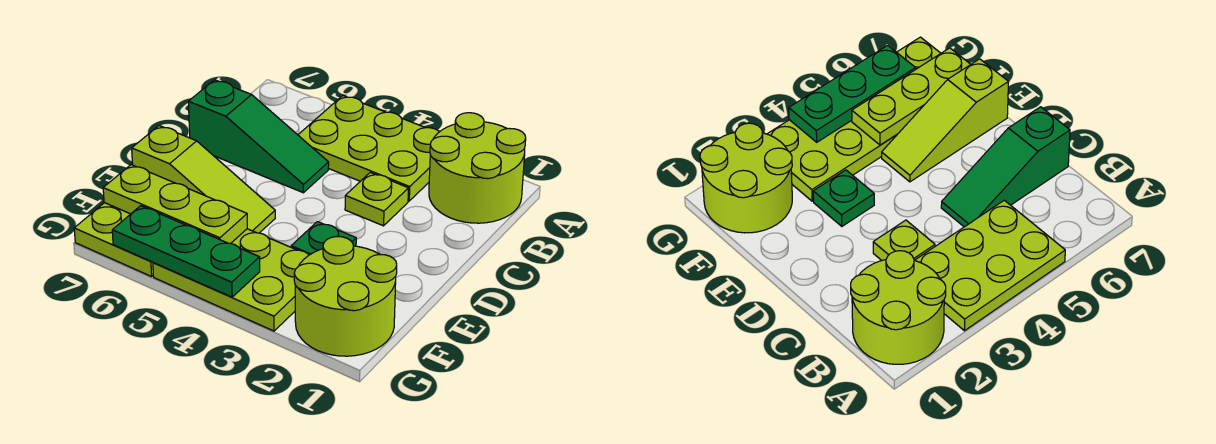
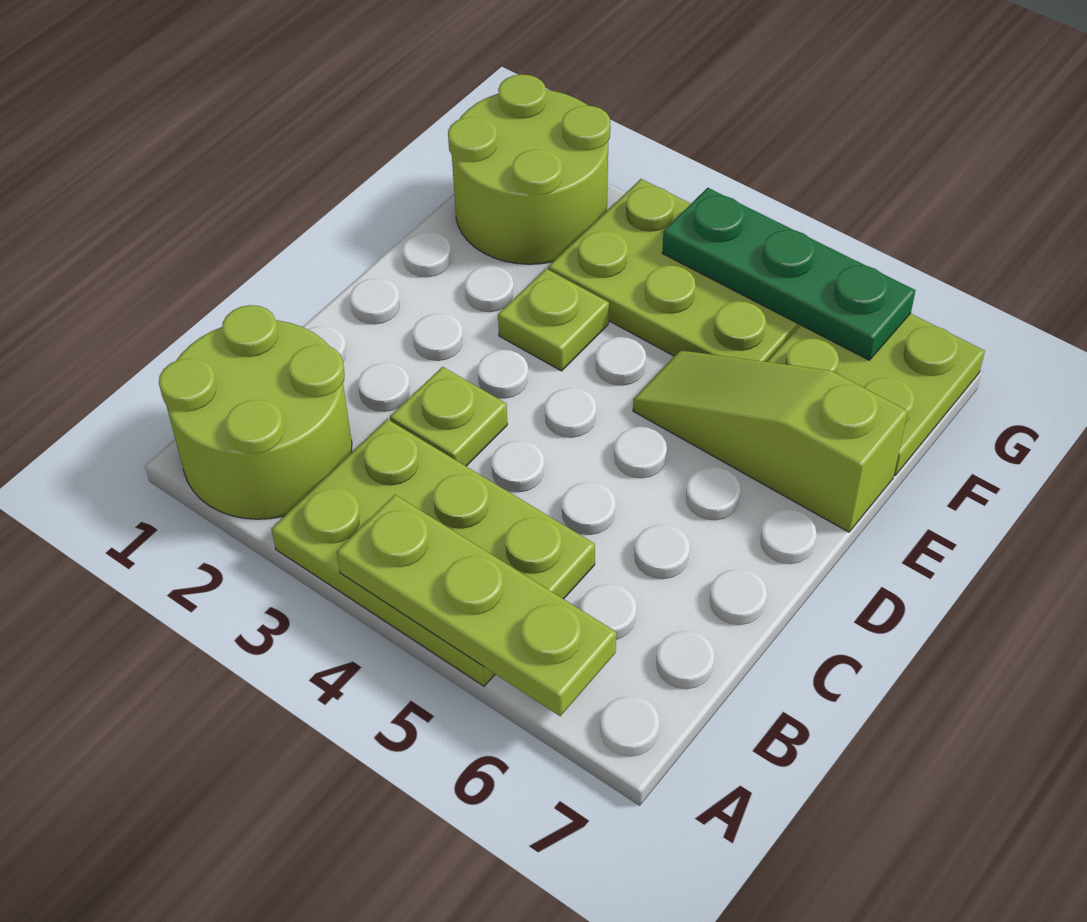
green 1x3 slope [188,80,329,193] -> none
green 1x1 plate [291,222,356,255] -> lime 1x1 plate [498,269,609,371]
lime 1x3 plate [103,165,247,244] -> lime 1x3 plate moved to [337,495,616,716]

